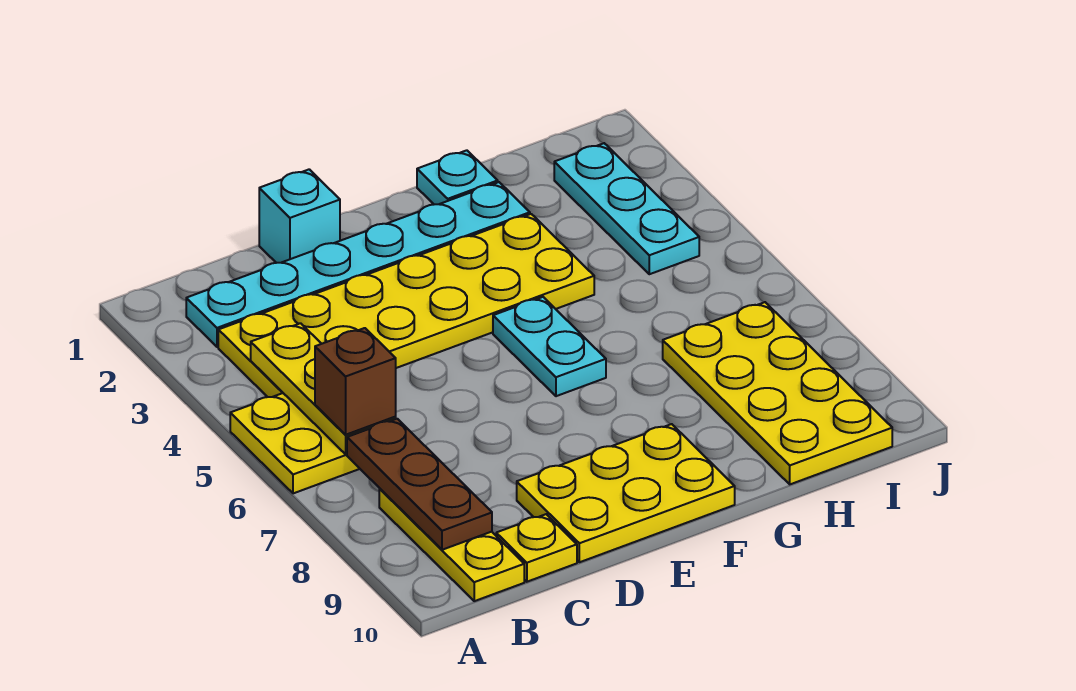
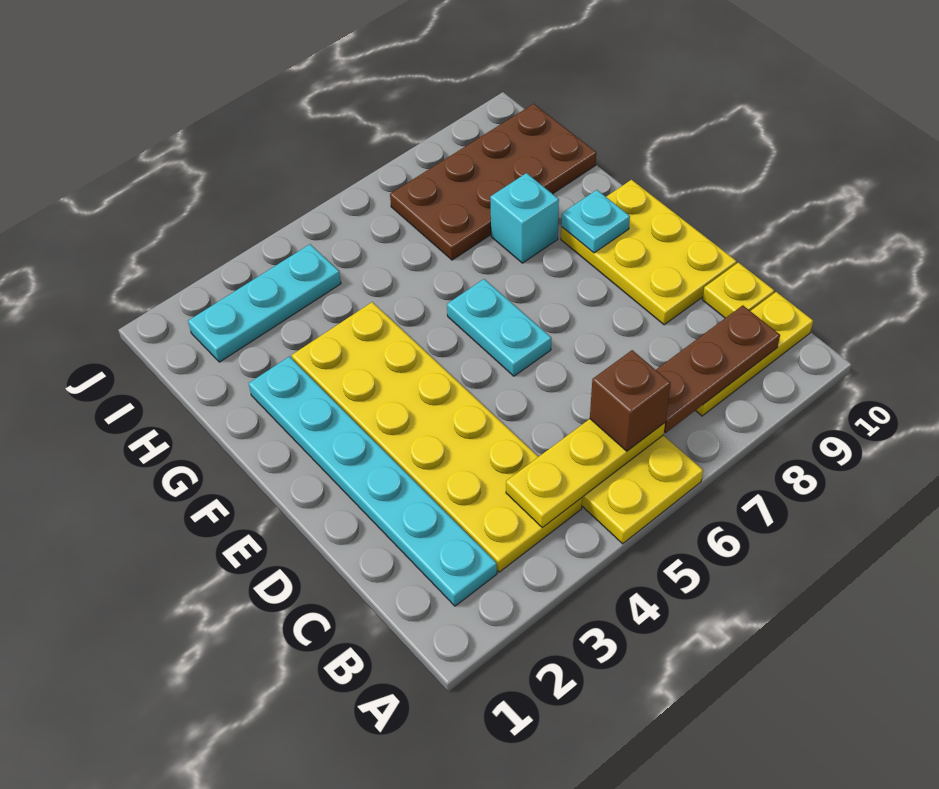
cyan 1x1 brick [259,169,340,263] -> cyan 1x1 brick moved to [490,173,559,263]
cyan 1x2 plate [493,297,606,396] -> cyan 1x2 plate turned to [447,279,551,376]
cyan 1x1 plate [417,150,498,204] -> cyan 1x1 plate moved to [561,190,630,253]
yellow 2x4 plate [663,302,892,484] -> brown 2x4 plate [390,104,596,260]

